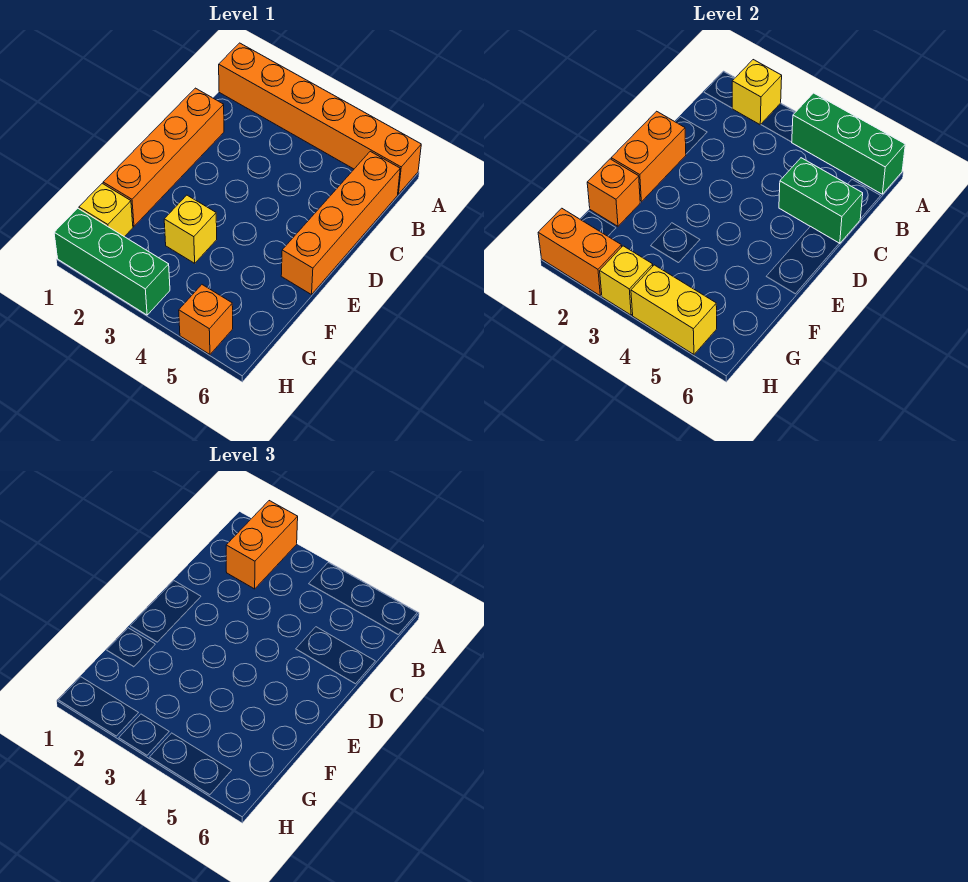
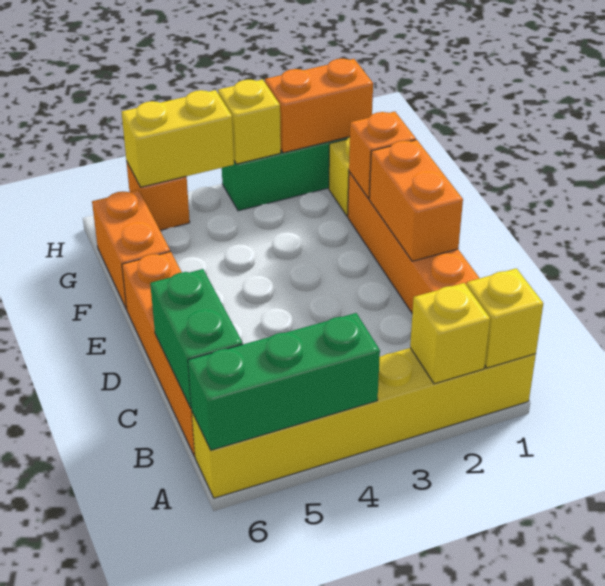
orange 1x6 brick [219,43,421,194] -> yellow 1x6 brick [192,348,536,498]
orange 1x2 brick [226,501,298,589] -> orange 1x2 brick moved to [92,190,170,309]
green 1x2 brick [779,158,863,244] -> green 1x2 brick turned to [150,269,243,408]
yellow 1x1 brick [164,195,217,263] -> yellow 1x1 brick moved to [467,268,543,368]

